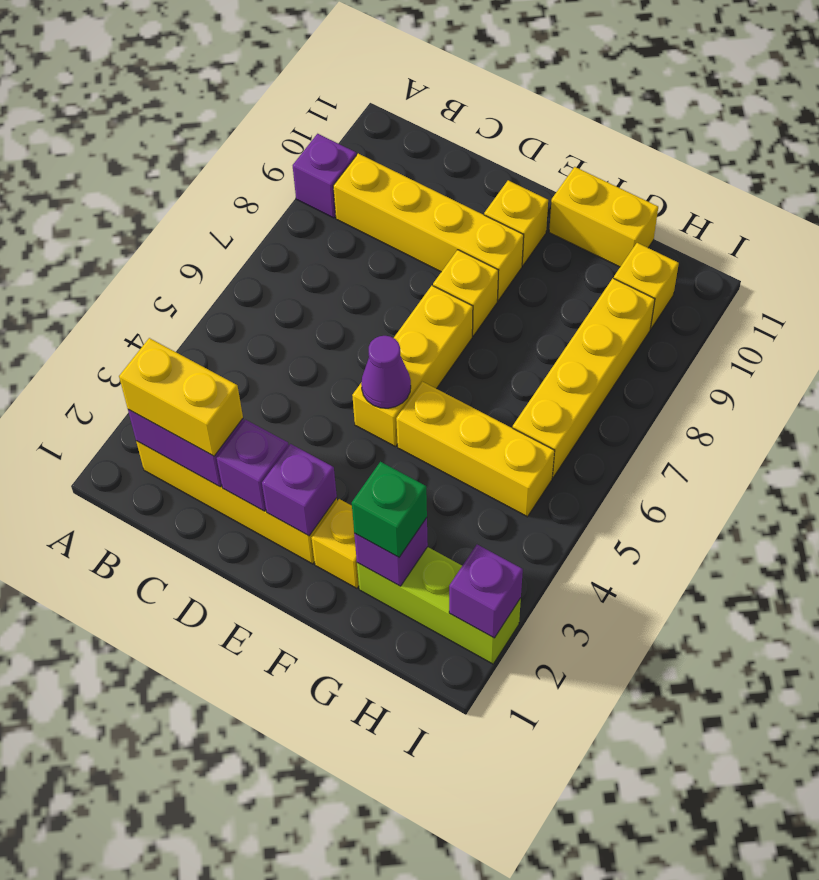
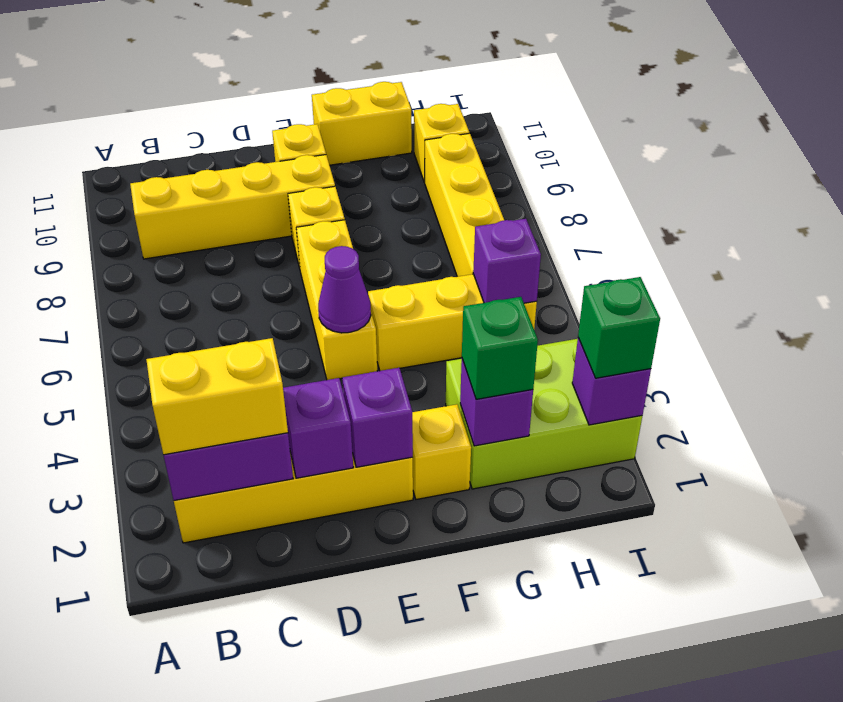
purple 1x1 brick [293,134,356,218] -> purple 1x1 brick moved to [473,219,541,303]
lime 1x3 brick [357,547,521,664] -> lime 2x3 brick [446,339,642,489]
none -> green 1x1 brick [578,277,660,378]

